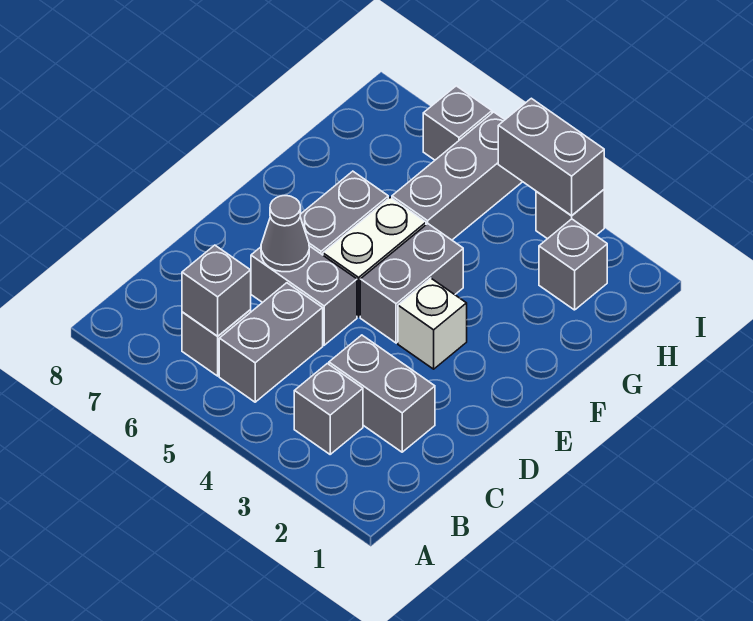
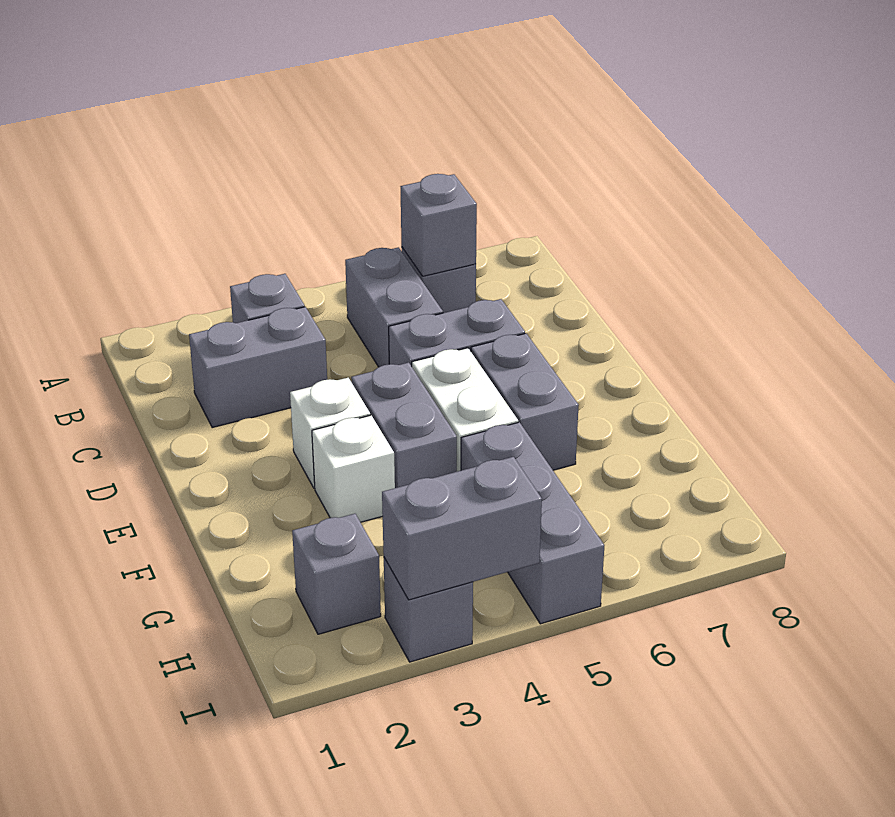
grey 1x1 cone [261,196,309,272] -> none
none -> white 1x1 brick [312,415,395,522]
grey 1x1 brick [423,86,492,160] -> none

